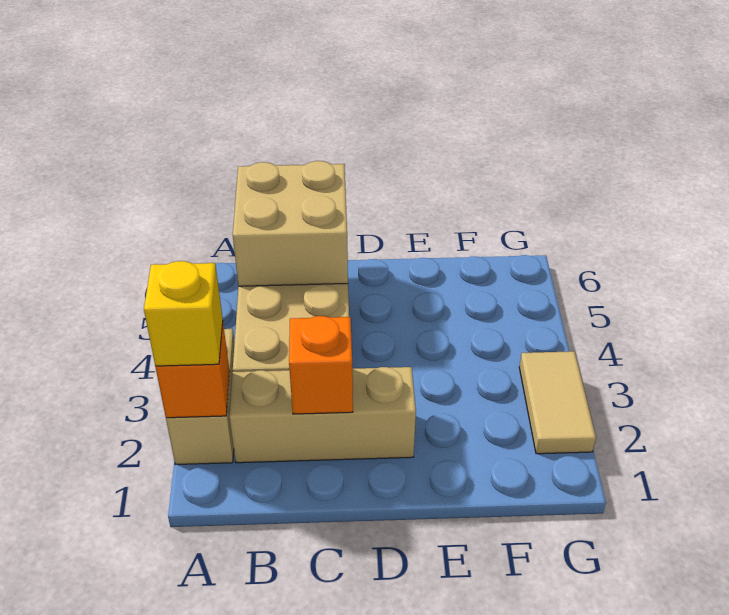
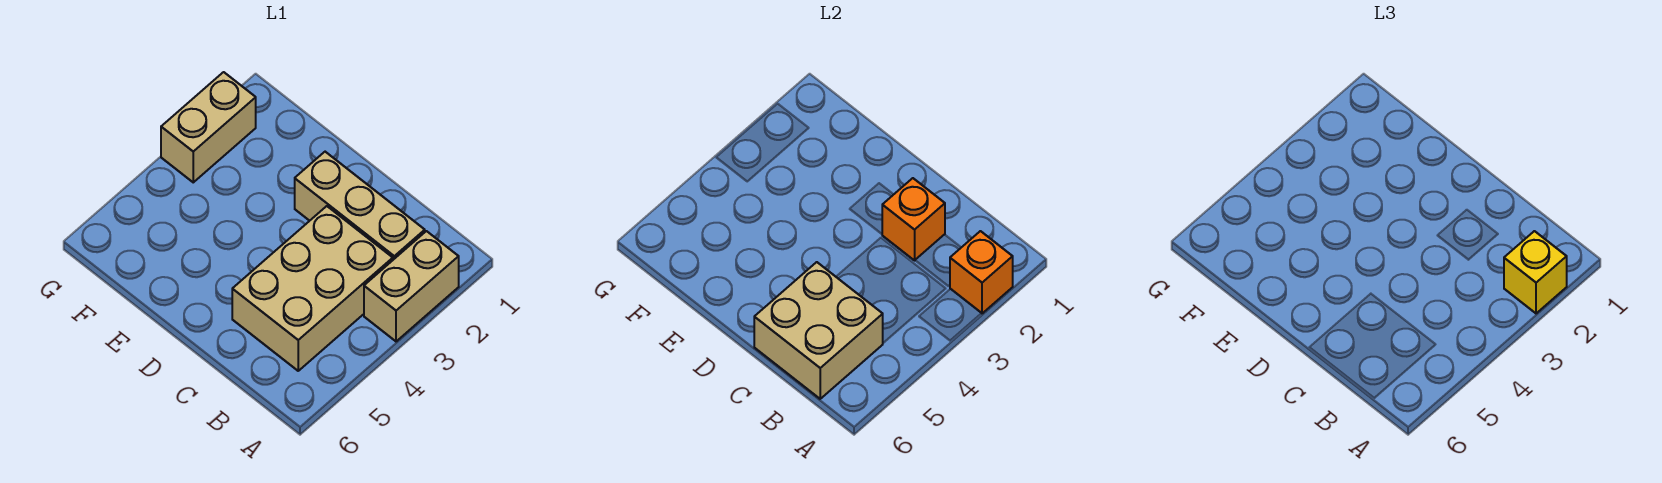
tan 1x2 tile [519,351,596,454] -> tan 1x2 brick [161,72,256,182]

